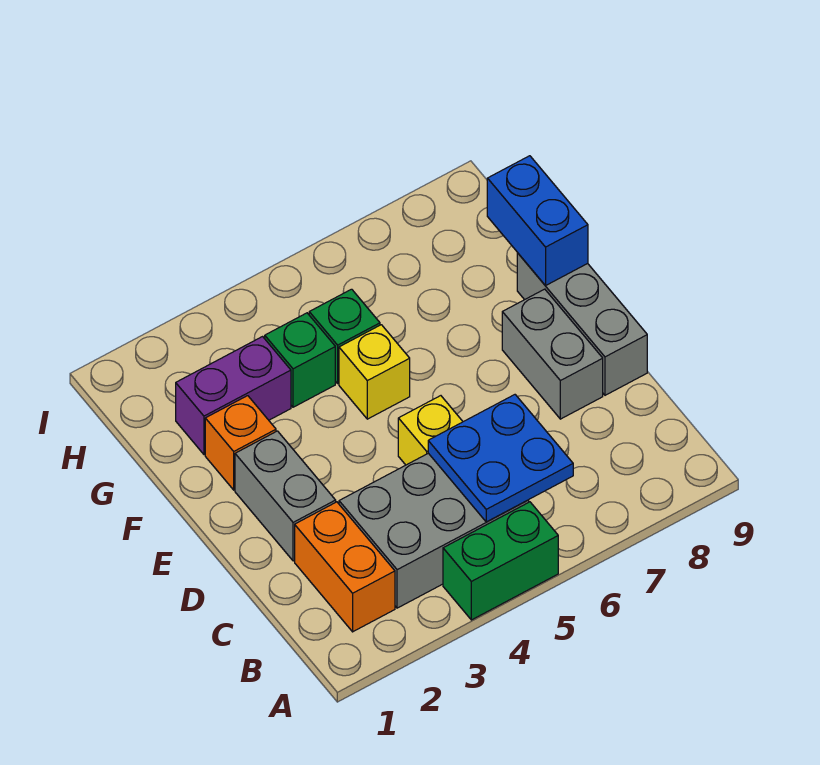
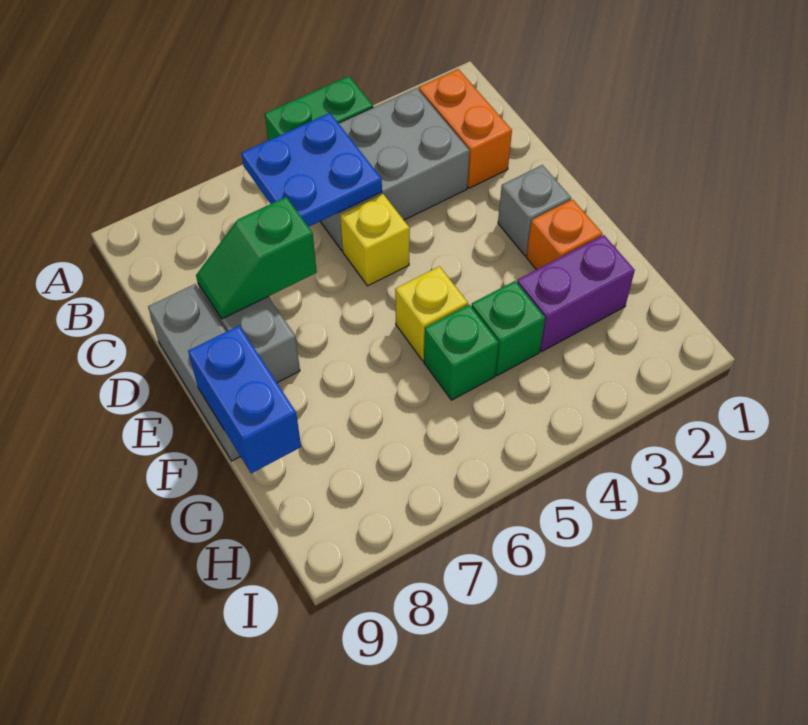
grey 1x2 brick [235,431,336,561] -> grey 1x1 brick [498,165,571,256]
none -> green 1x2 slope [196,197,317,319]

